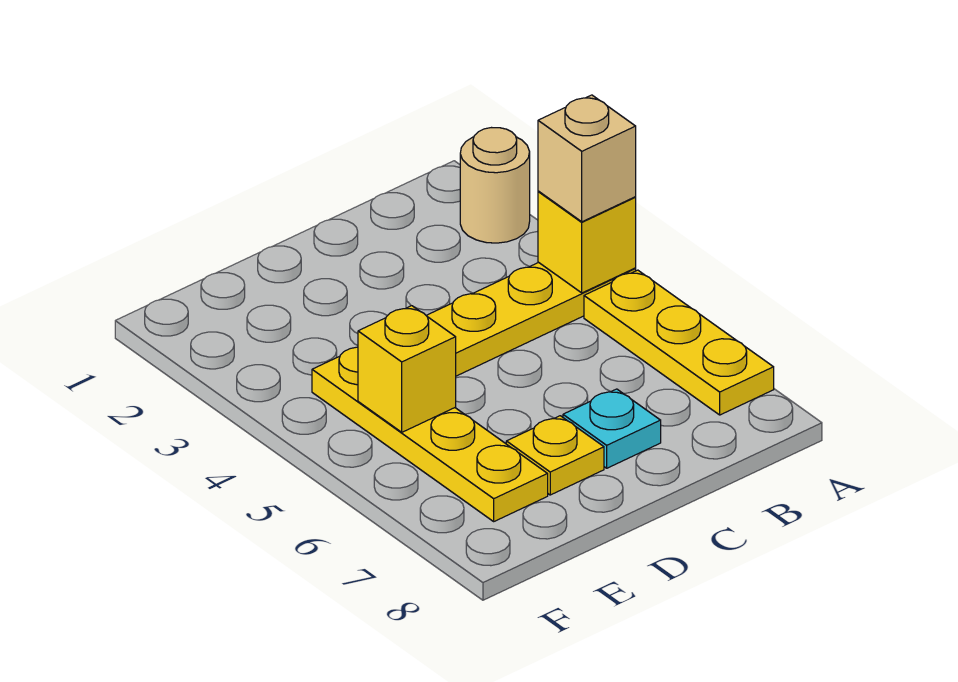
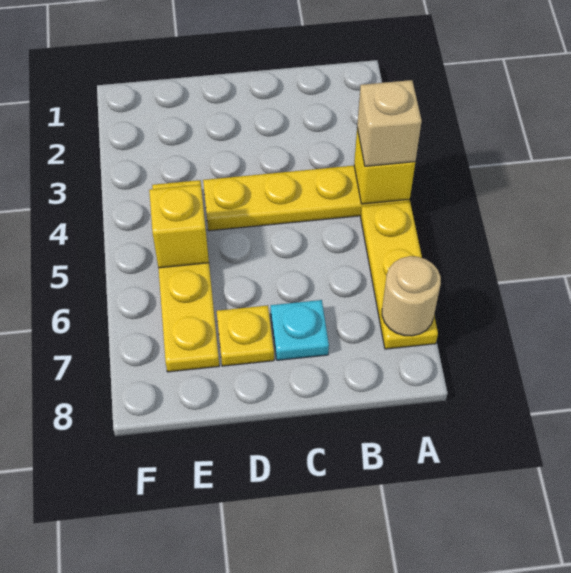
tan 1x1 round brick [460,128,530,243] -> tan 1x1 round brick moved to [382,256,441,336]

